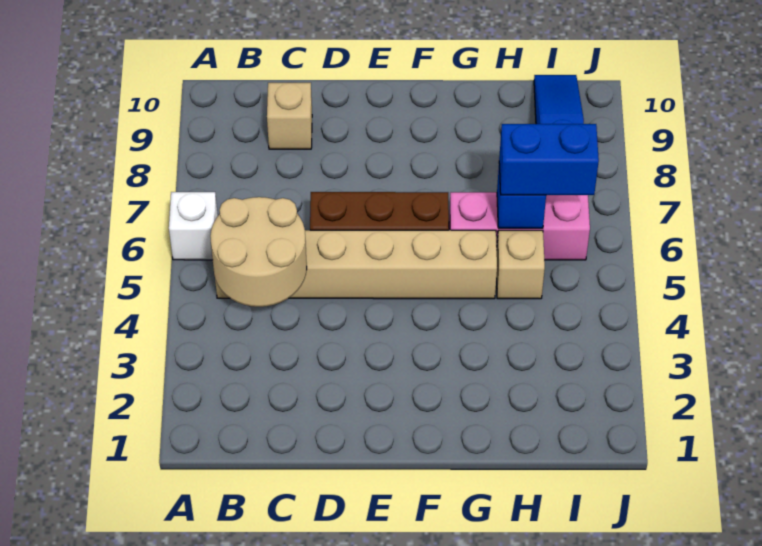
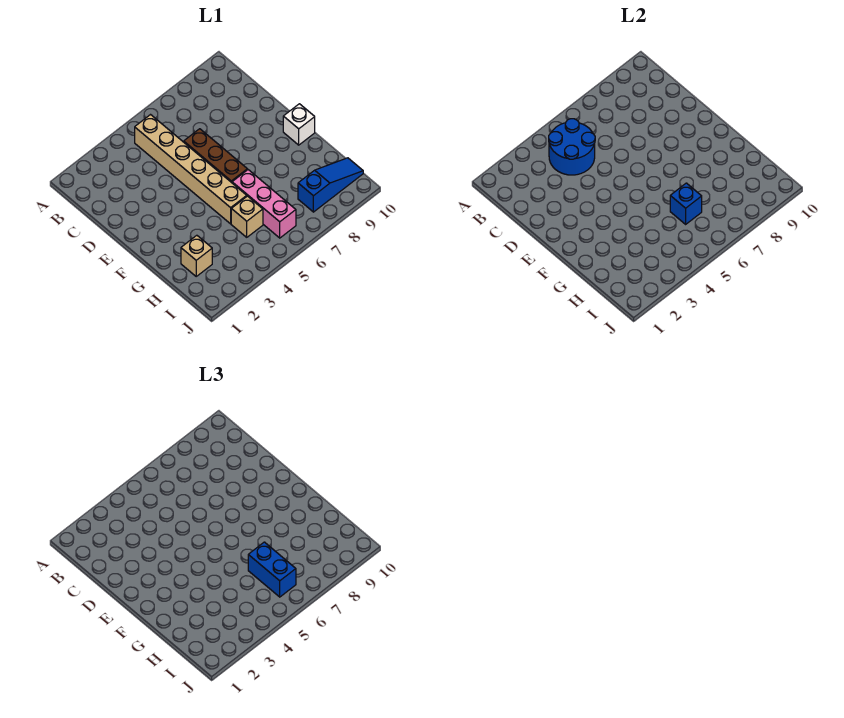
white 1x1 brick [169,192,218,260] -> white 1x1 brick moved to [283,104,315,145]
tan 2x2 round brick [210,197,307,307] -> blue 2x2 round brick [549,119,595,175]
tan 1x1 brick [267,83,312,149] -> tan 1x1 brick moved to [181,235,212,276]

